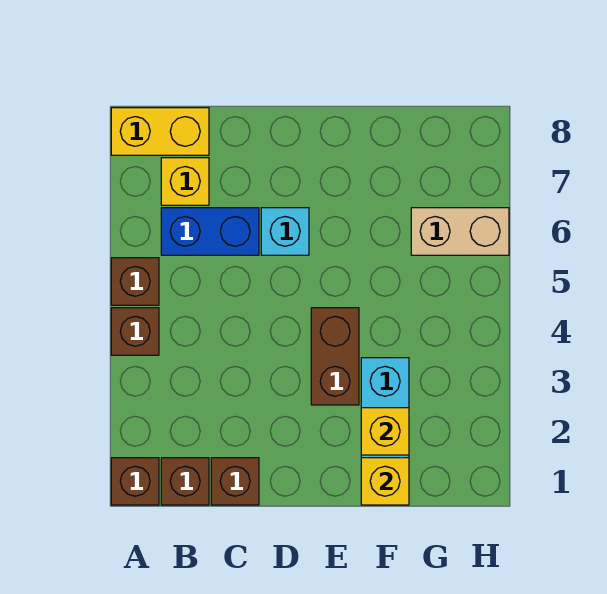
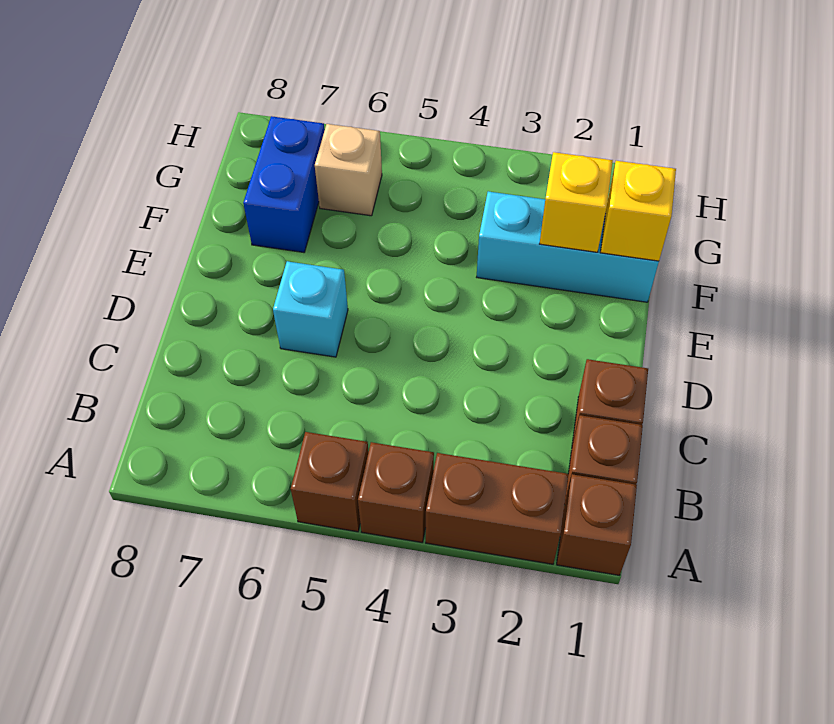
yellow 1x2 brick [111,108,209,155] -> none
blue 1x2 brick [161,208,259,255] -> blue 1x2 brick moved to [243,116,325,252]
yellow 1x1 brick [161,158,209,205] -> none
brown 1x2 brick [311,308,359,405] -> brown 1x2 brick moved to [426,453,568,564]
tan 1x2 brick [411,208,509,255] -> tan 1x1 brick [315,124,382,216]

